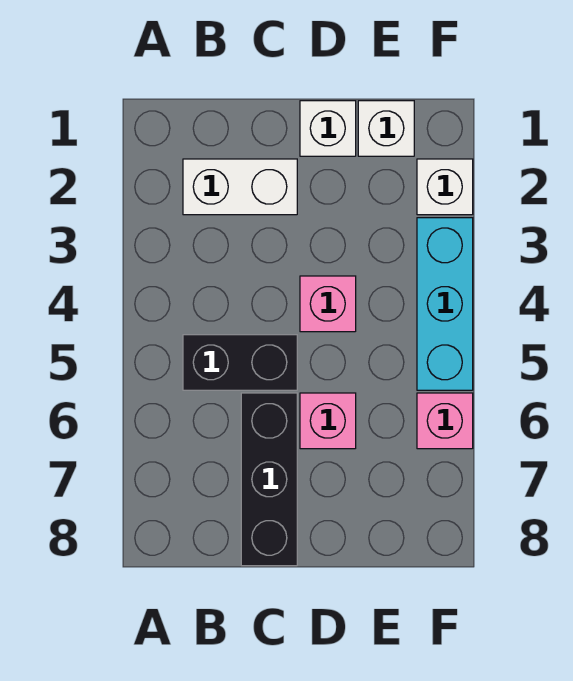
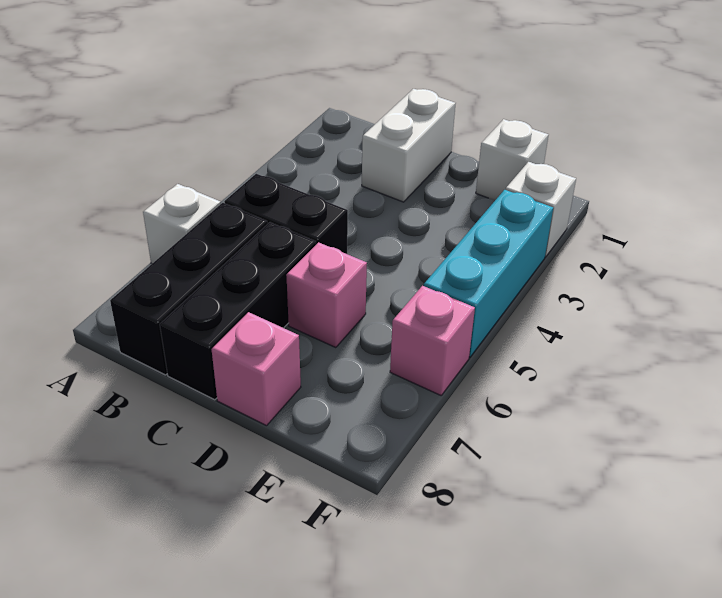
white 1x2 brick [183,159,297,215] -> white 1x2 brick turned to [362,89,456,202]
none -> black 1x3 brick [110,203,268,375]
white 1x1 brick [300,101,356,156] -> white 1x1 brick moved to [143,184,221,264]
pink 1x1 brick [300,276,356,332] -> pink 1x1 brick moved to [212,312,301,426]

